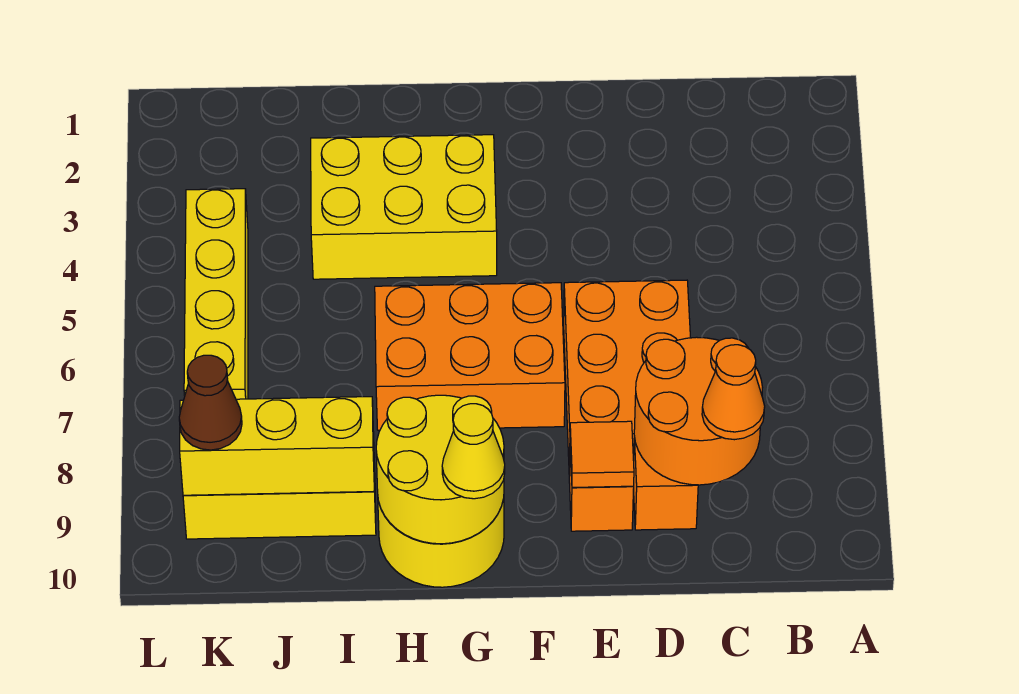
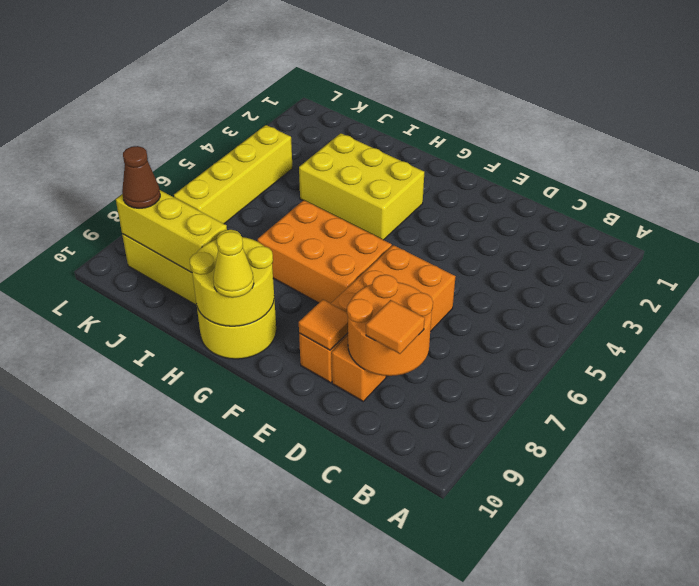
orange 1x1 cone [702,345,765,440] -> orange 1x1 tile [366,300,425,354]

